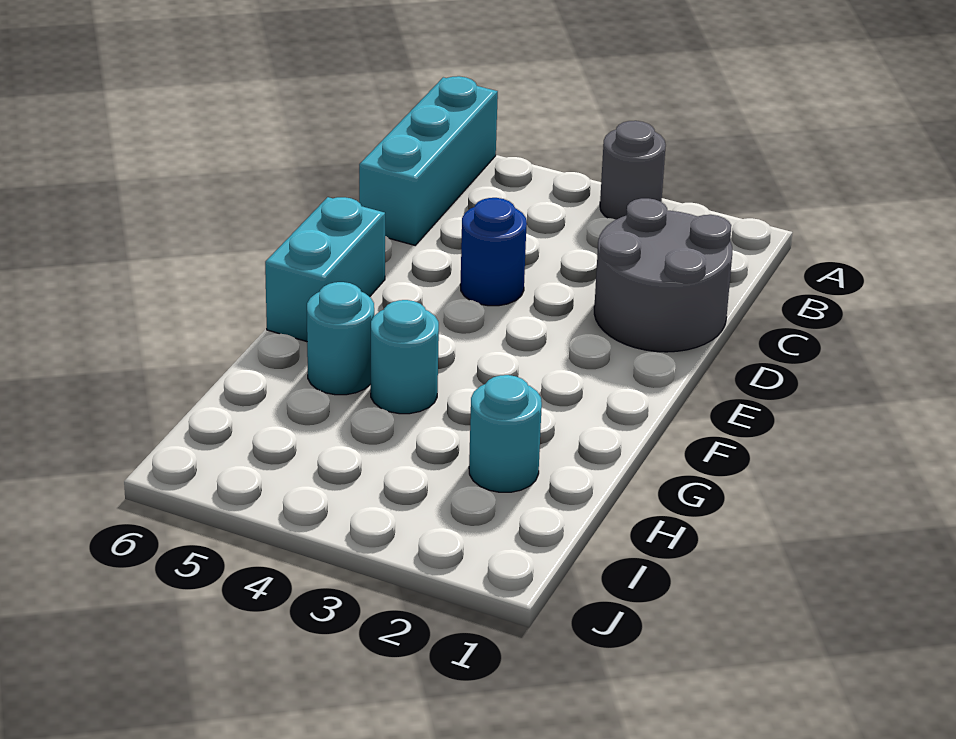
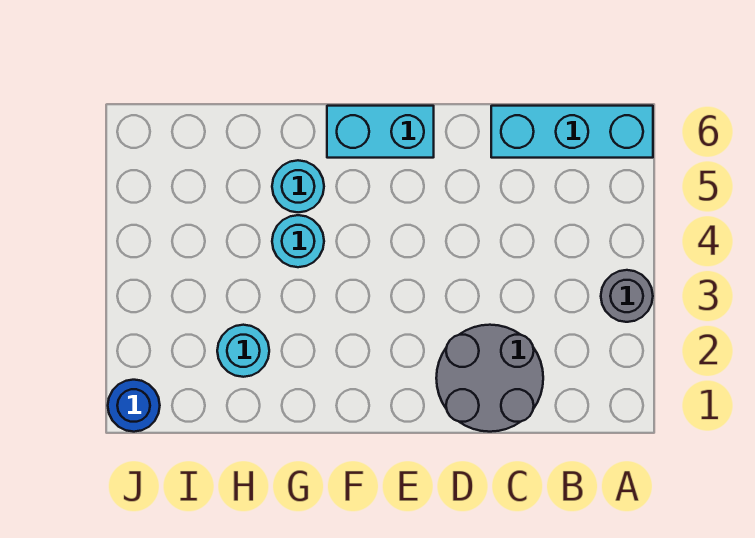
blue 1x1 round brick [460,198,527,306] -> blue 1x1 round brick moved to [108,380,160,432]

